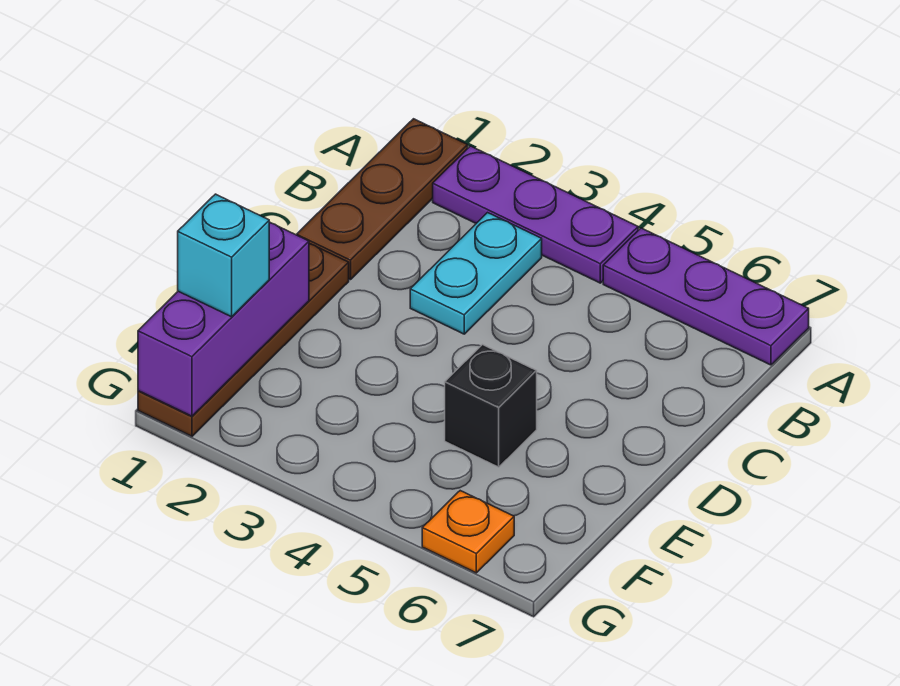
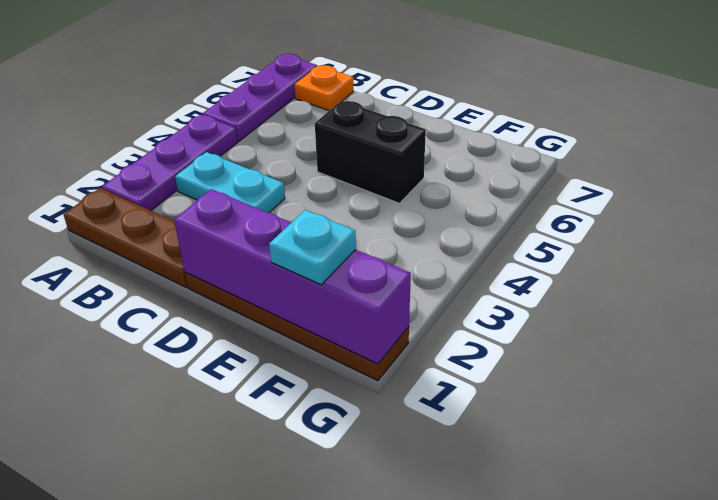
purple 1x3 brick [138,222,309,416] -> purple 1x4 brick [174,189,411,364]
black 1x1 brick [445,345,537,467] -> black 1x2 brick [315,101,426,203]
cyan 1x1 brick [178,194,269,317] -> cyan 1x1 plate [269,210,356,285]
orange 1x1 plate [422,491,514,573] -> orange 1x1 plate moved to [295,65,353,111]

